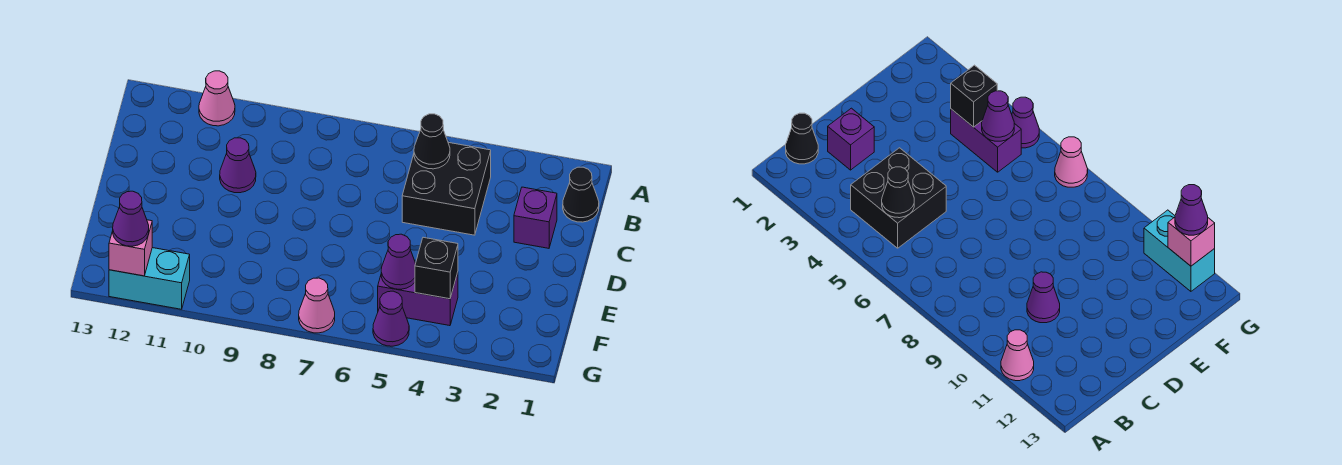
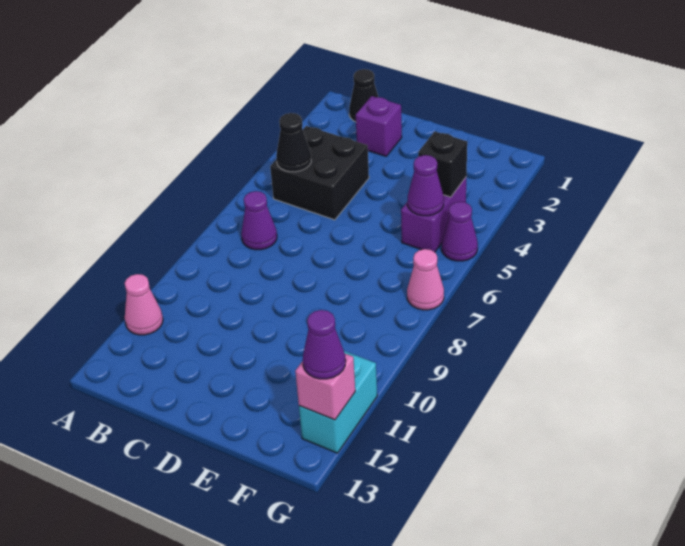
purple 1x1 cone [220,138,256,193] -> purple 1x1 cone moved to [241,191,277,250]

